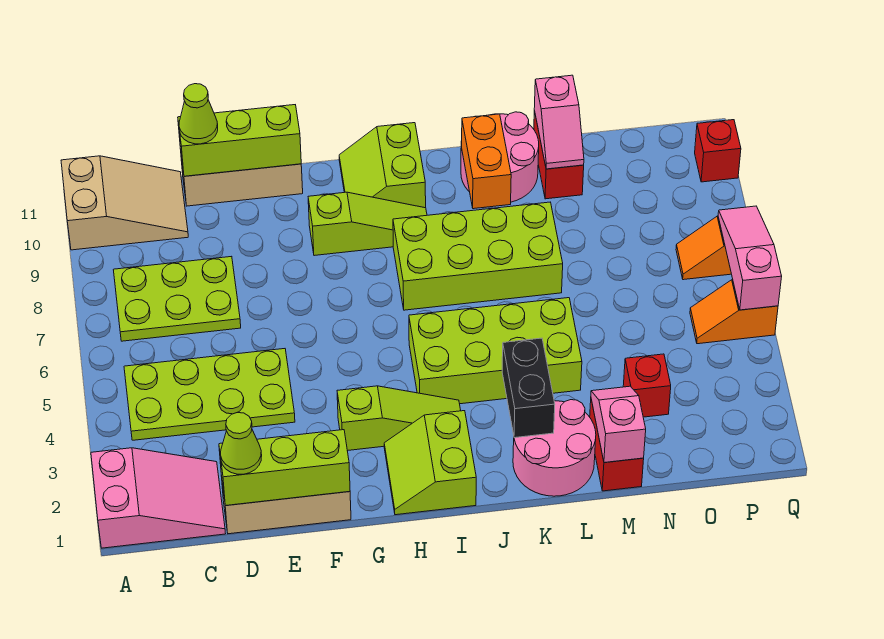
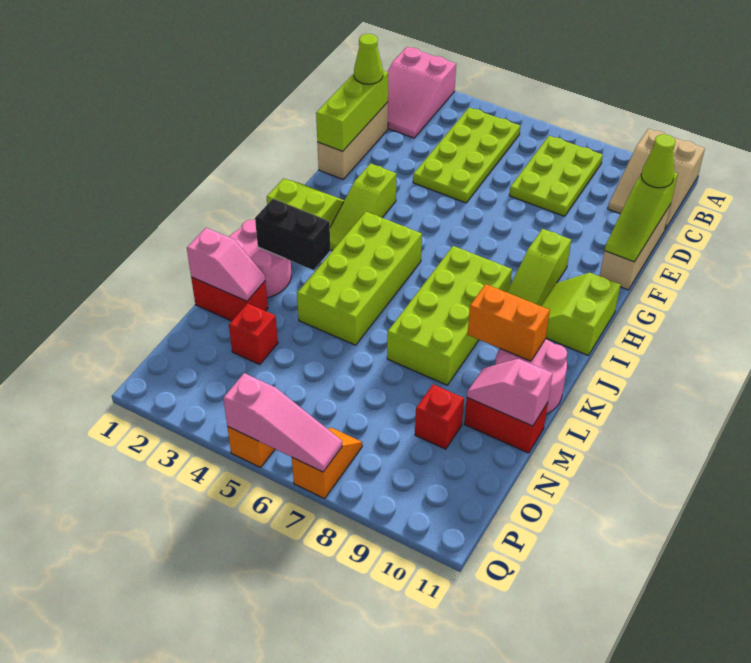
lime 1x3 brick [178,105,301,176] -> lime 1x3 slope [605,172,678,262]
lime 2x2 slope [339,123,426,208] -> lime 2x2 slope turned to [541,273,620,355]
red 1x1 brick [695,120,741,182] -> red 1x1 brick moved to [415,384,464,449]

